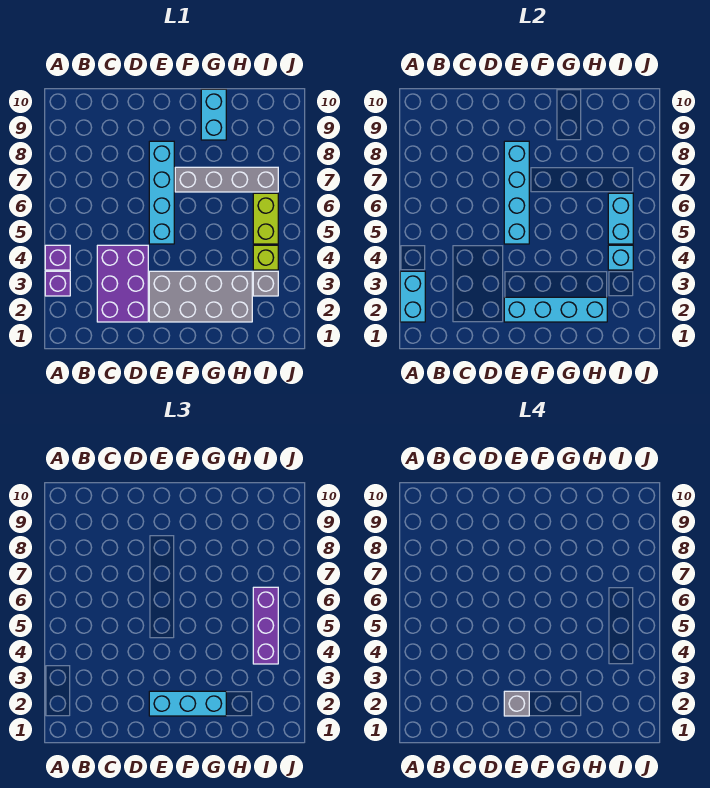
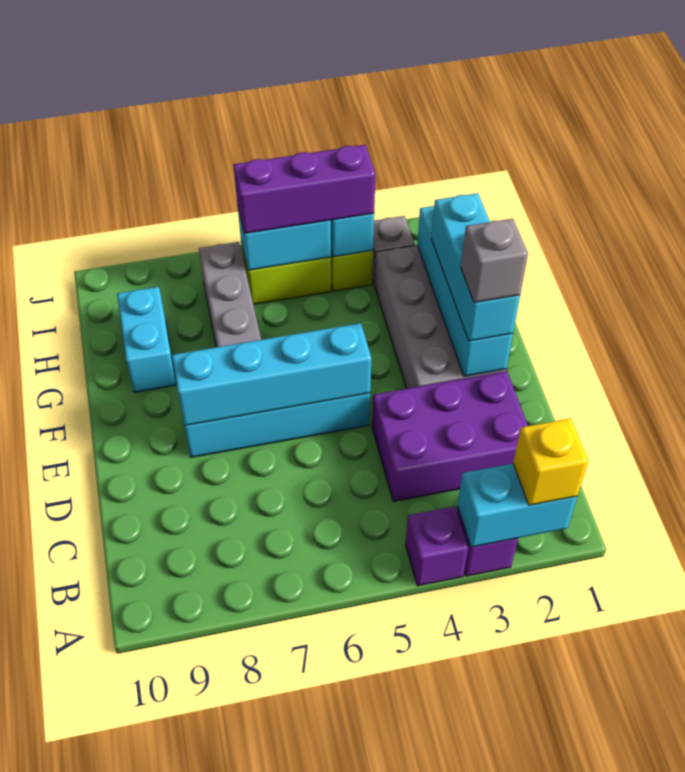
none -> yellow 1x1 brick [513,418,588,505]
cyan 1x2 brick [201,89,226,140] -> cyan 1x2 brick turned to [117,287,176,392]

